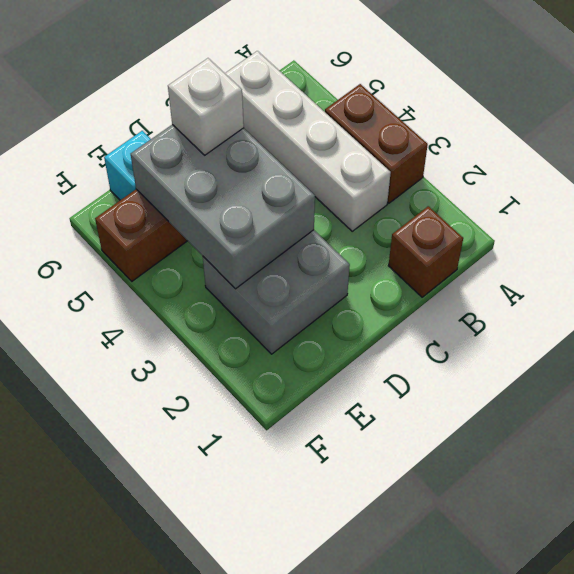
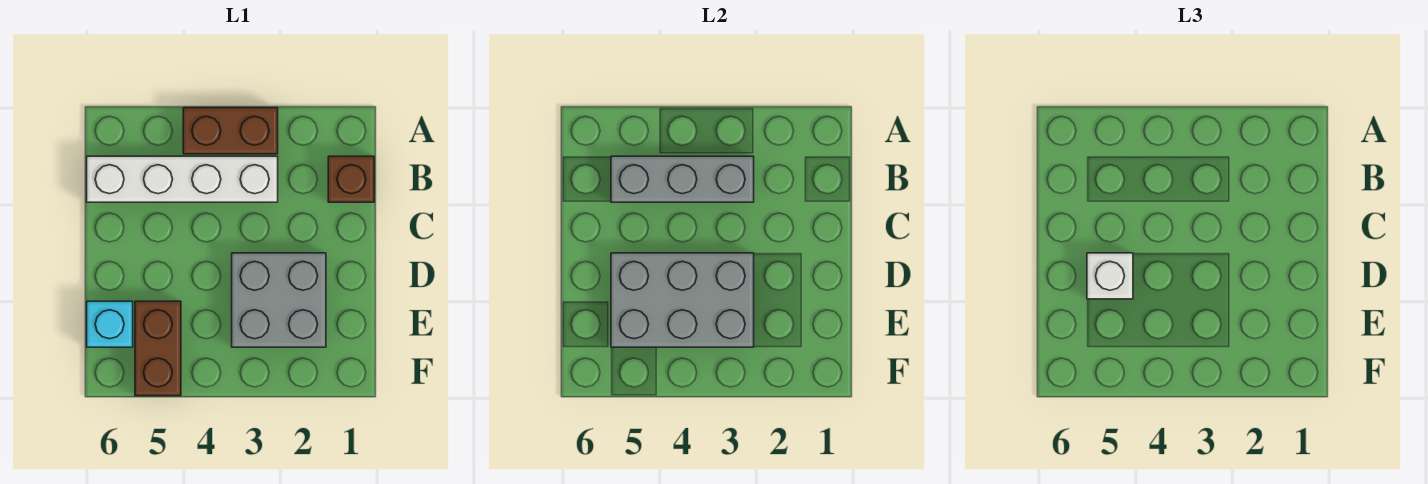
none -> grey 1x3 brick [611,156,754,202]

